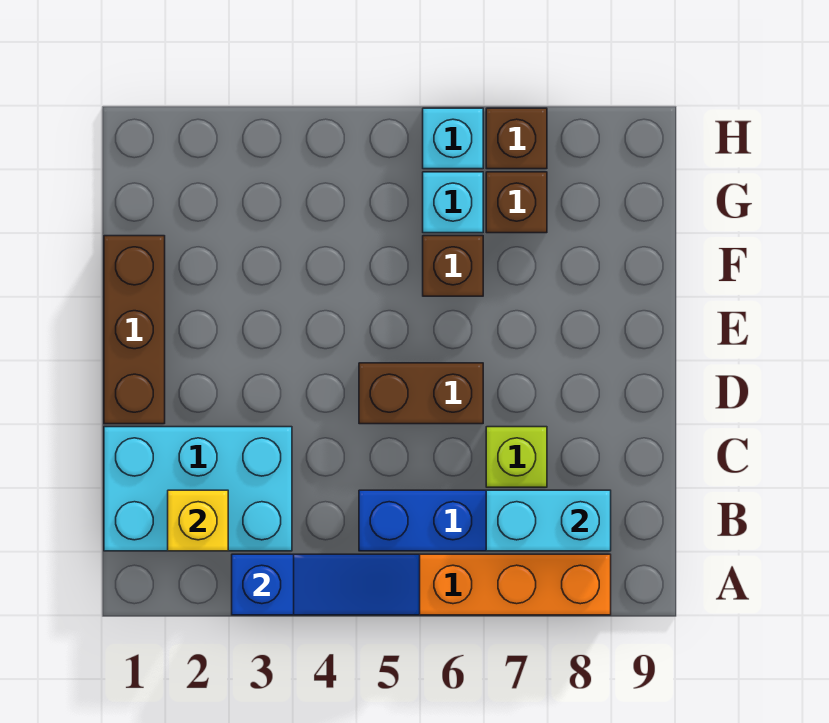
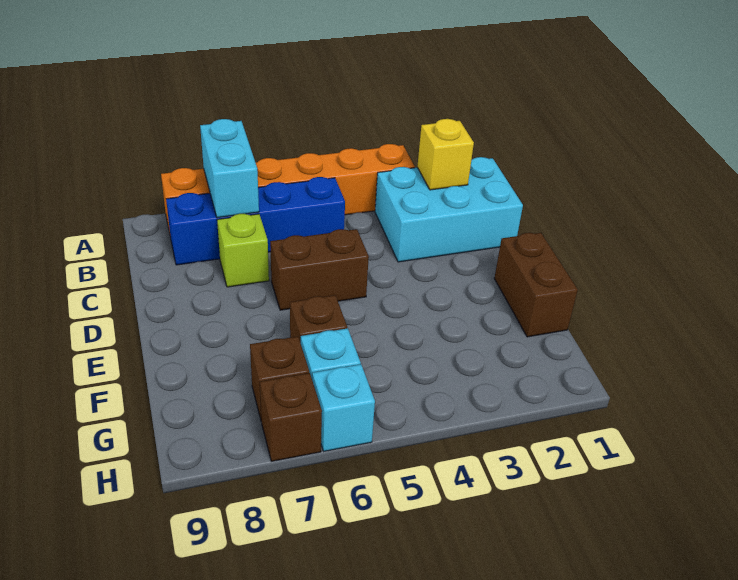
blue 1x3 slope [232,554,420,615] -> none
cyan 1x2 brick [486,490,611,551] -> cyan 1x2 brick turned to [200,119,259,218]
brown 1x3 brick [104,236,165,424] -> brown 1x2 brick [494,233,578,337]

